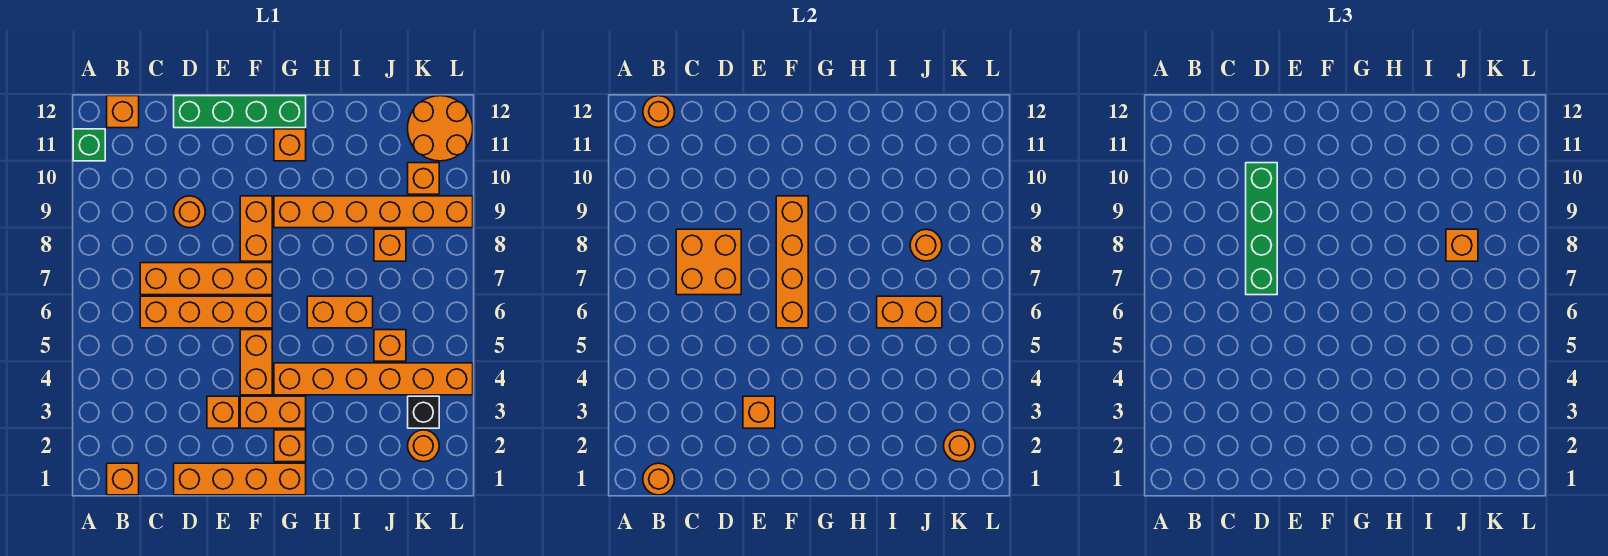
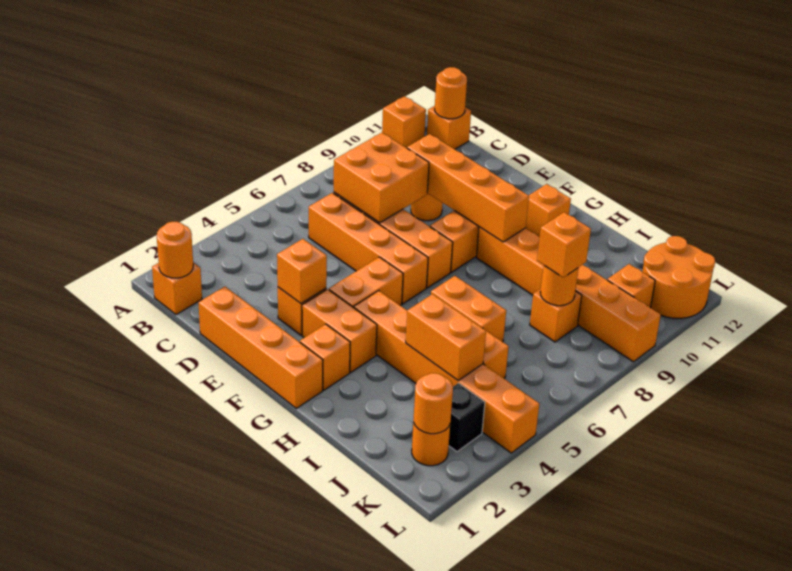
green 1x1 brick [73,129,105,161] -> orange 1x1 brick [382,96,426,148]
green 1x4 brick [1246,163,1277,295] -> none
green 1x4 brick [174,96,306,128] -> none
orange 1x4 brick [776,196,808,328] -> orange 1x4 brick turned to [407,134,529,242]
orange 1x2 brick [877,296,942,328] -> orange 1x2 brick moved to [406,294,486,381]

